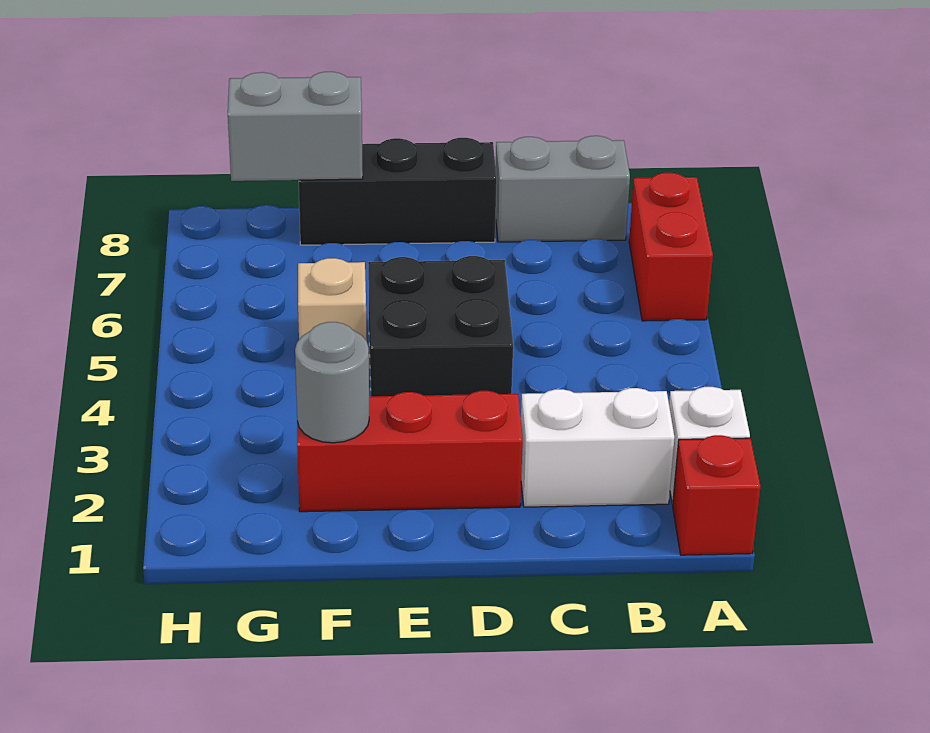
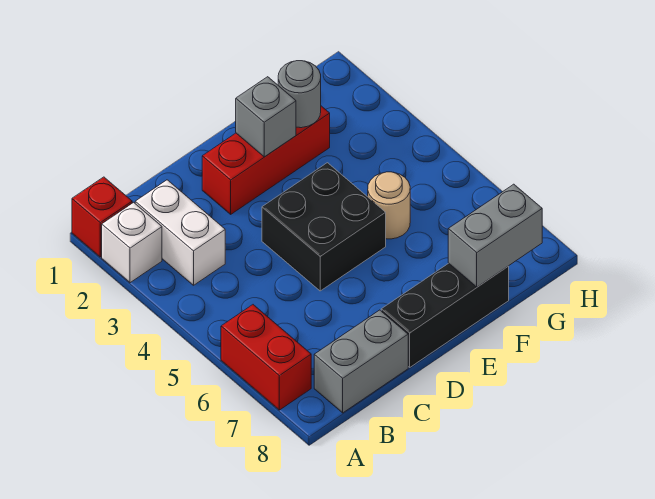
white 1x2 brick [521,388,675,507] -> white 1x2 brick turned to [135,180,225,285]
none -> grey 1x1 brick [236,77,296,157]
tan 1x1 brick [298,258,367,341] -> tan 1x1 round brick [368,172,410,239]

